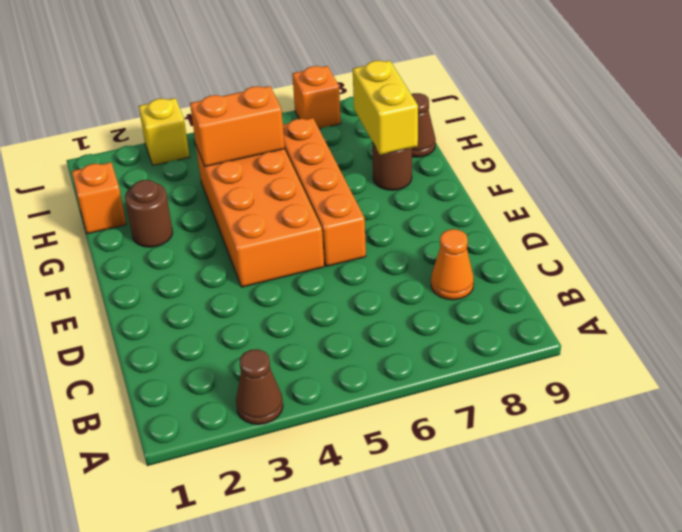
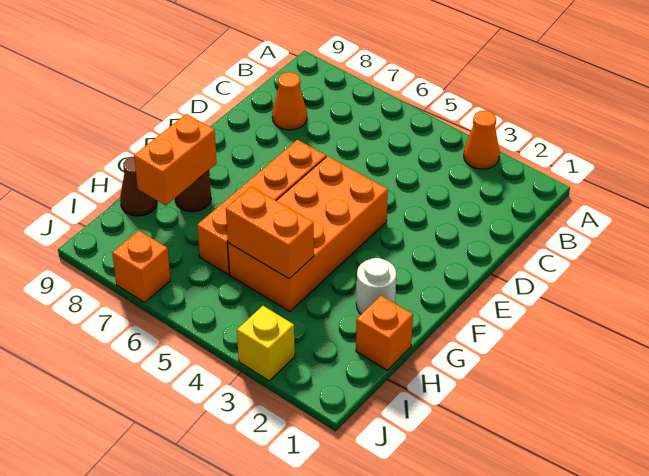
brown 1x1 cone [236,349,283,425] -> orange 1x1 cone [464,111,500,169]
brown 1x1 round brick [125,180,173,247] -> white 1x1 round brick [356,258,396,314]
yellow 1x2 brick [353,61,418,155] -> orange 1x2 brick [134,114,217,205]

